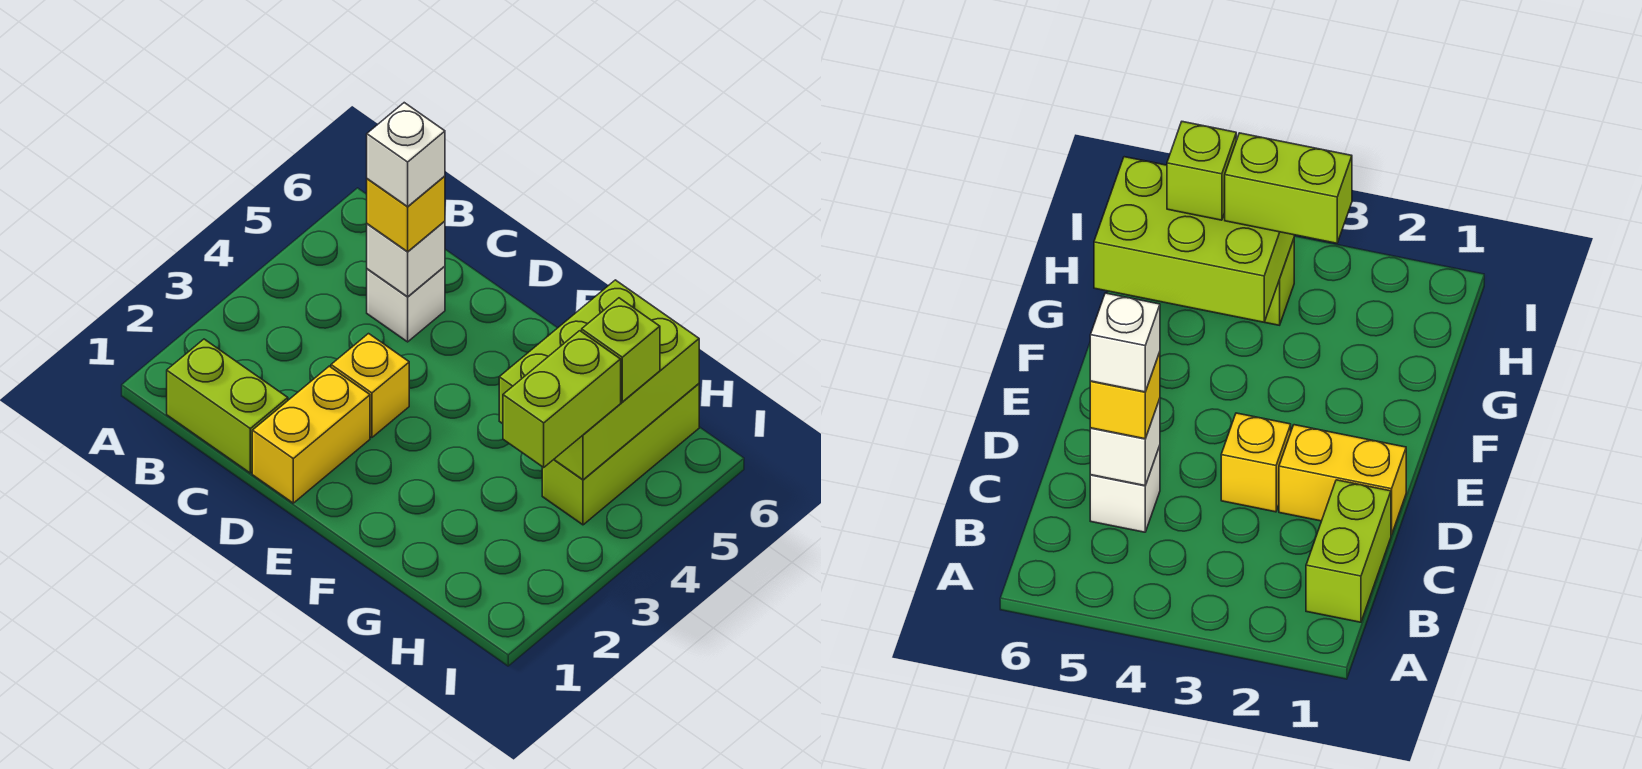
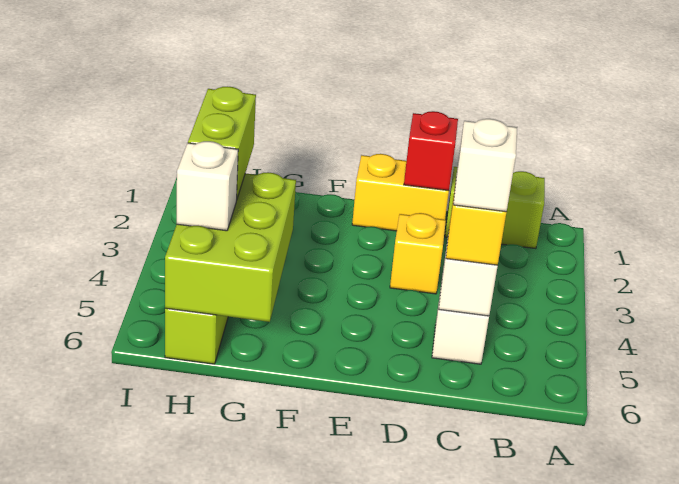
yellow 1x2 brick [252,366,370,503] -> yellow 1x2 brick turned to [352,154,449,231]
none -> red 1x1 brick [404,111,458,191]
lime 1x1 brick [582,298,660,402] -> white 1x1 brick [177,141,238,231]

